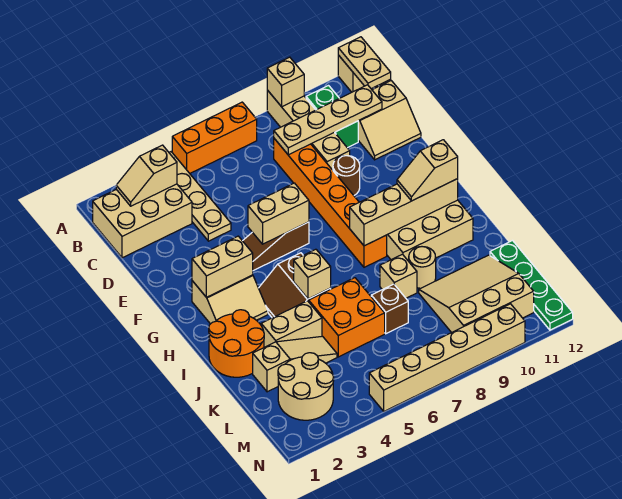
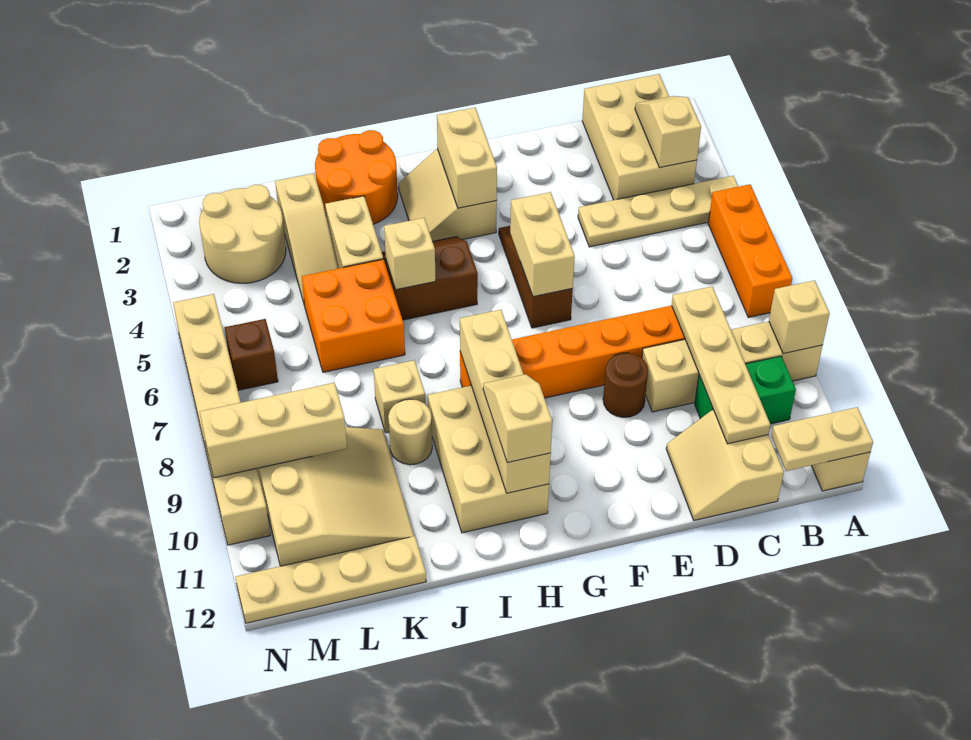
brown 1x1 brick [371,284,408,334] -> brown 1x1 brick moved to [225,319,278,390]
green 1x4 plate [490,241,573,330] -> tan 1x4 plate [235,536,426,623]
none -> tan 1x3 brick [200,383,347,478]

